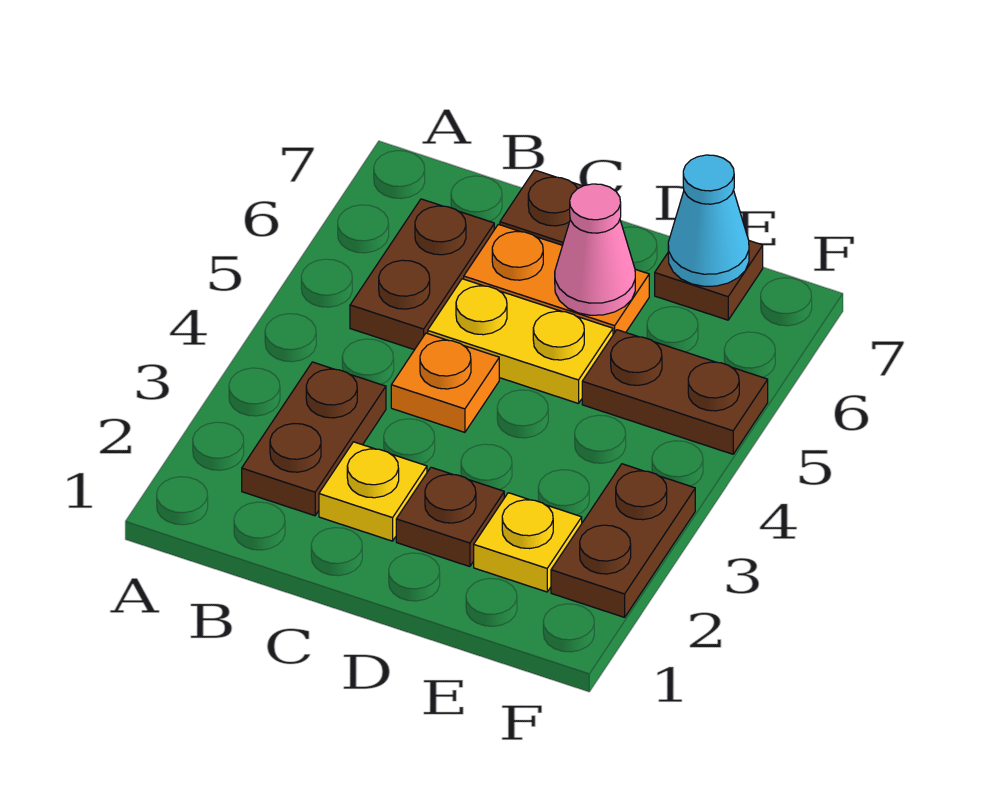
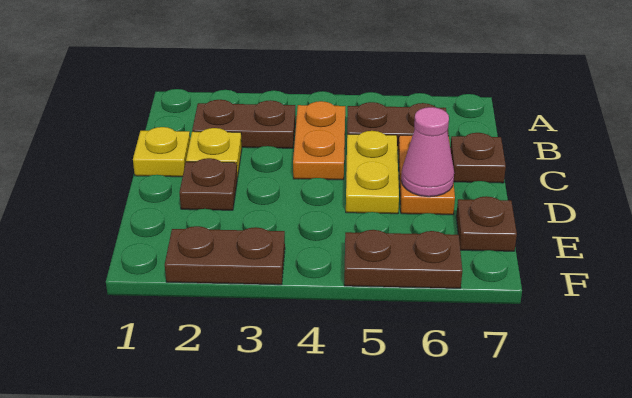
orange 1x1 plate [391,333,499,432] -> orange 1x2 plate [293,101,345,180]
yellow 1x1 plate [474,493,582,592] -> yellow 1x1 plate moved to [133,127,190,177]
brown 1x2 plate [582,330,768,454] -> brown 1x2 plate turned to [344,230,462,288]
cyan 1x1 cone [668,155,749,286] -> none

